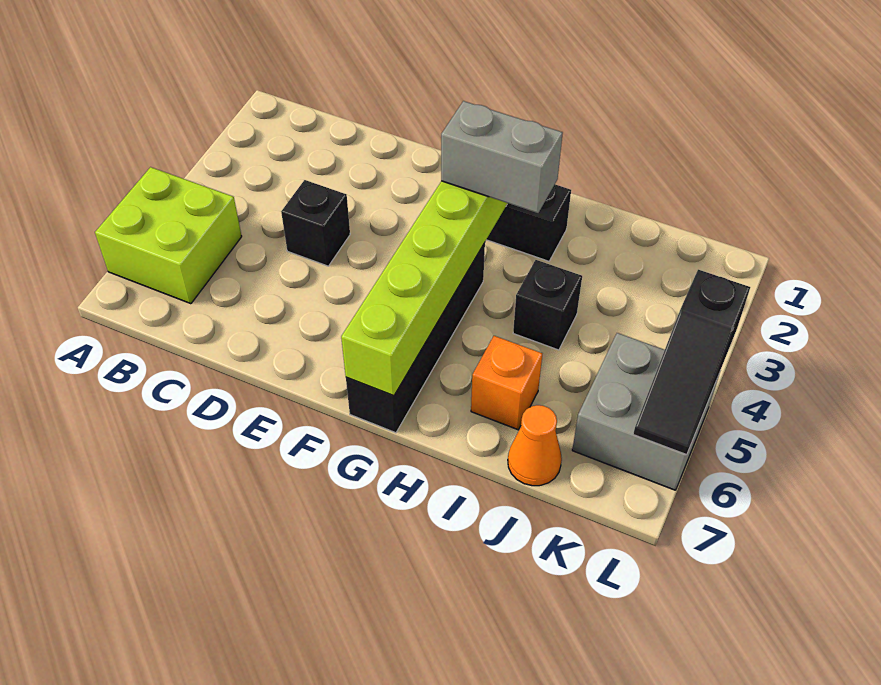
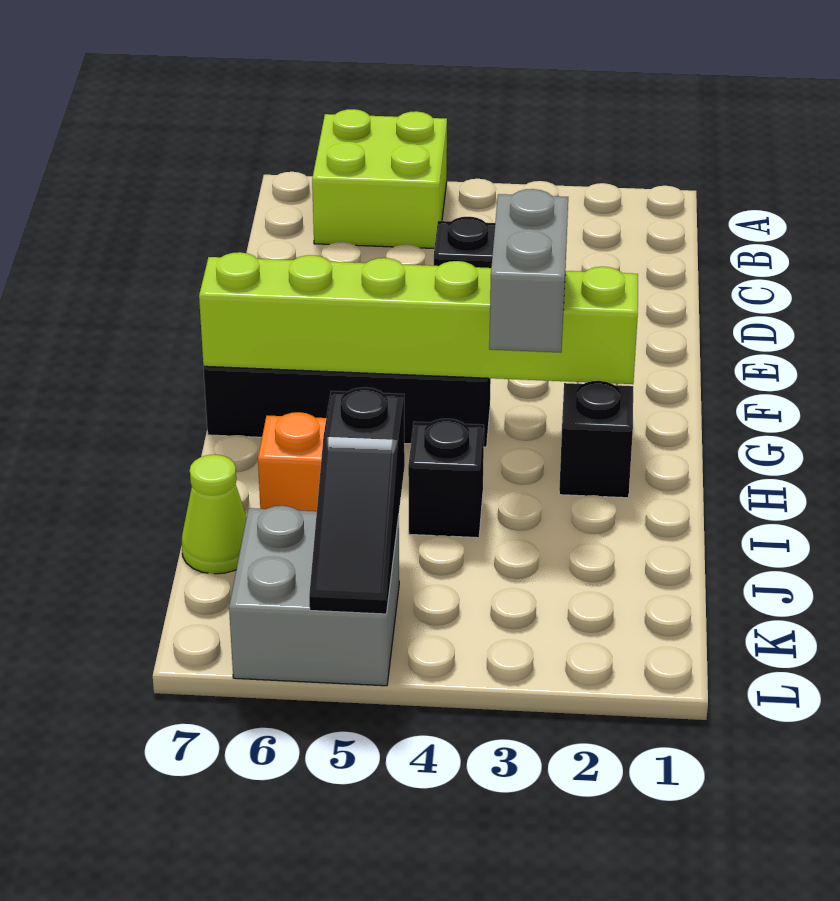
orange 1x1 cone [508,405,562,486] -> lime 1x1 cone [182,455,247,574]
black 1x3 slope [633,270,750,455] -> black 1x3 slope turned to [309,387,405,614]

